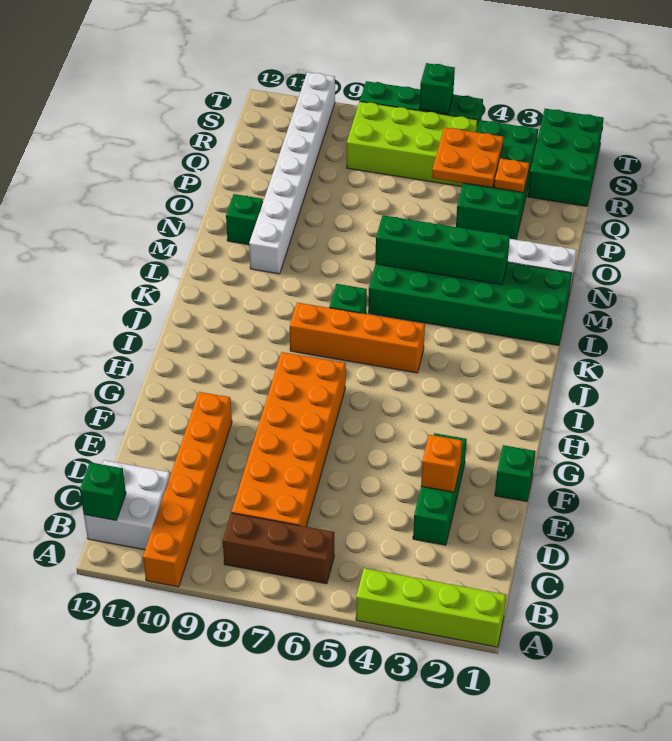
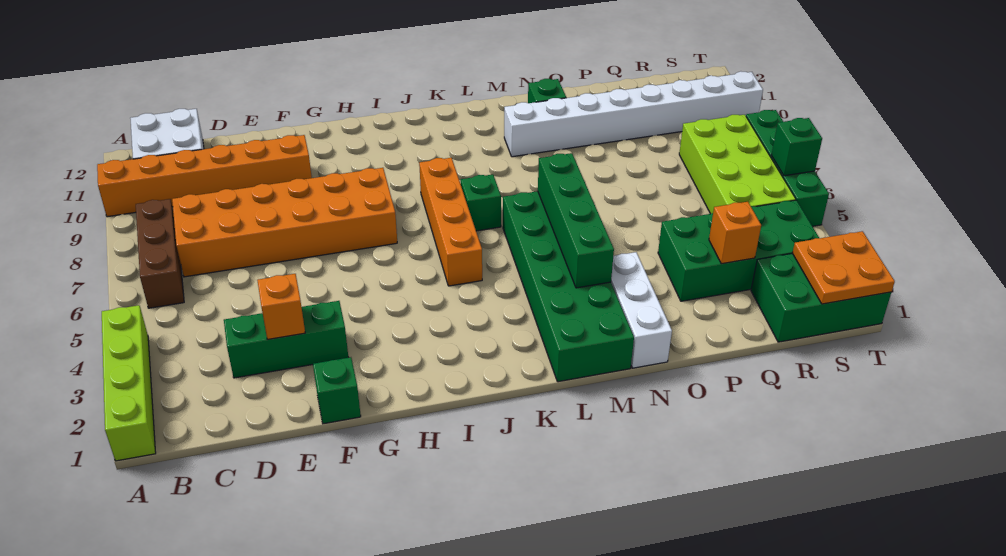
green 1x1 brick [80,462,126,520] -> none
orange 1x1 plate [494,158,529,193] -> orange 1x1 brick [709,202,761,264]
orange 2x2 plate [432,127,504,187] -> orange 2x2 plate moved to [793,231,895,304]

